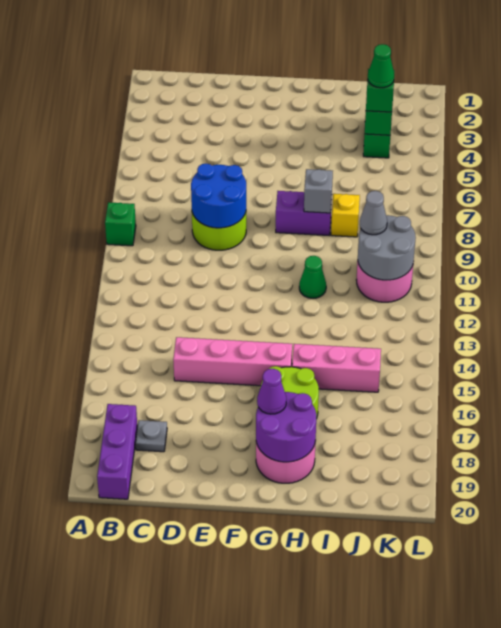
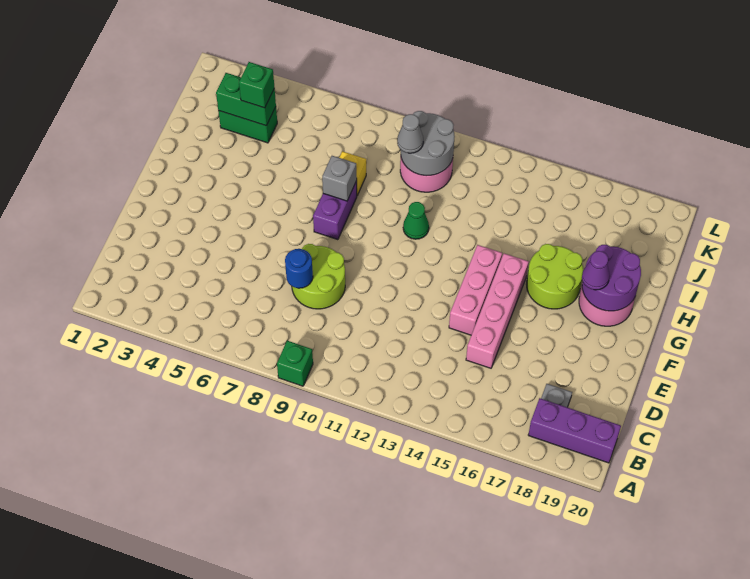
blue 2x2 round brick [191,164,246,228] -> blue 1x1 round brick [285,249,313,288]
pink 1x3 brick [292,344,381,392] -> pink 1x3 brick moved to [449,245,502,335]
green 1x1 cone [368,44,394,88] -> none

